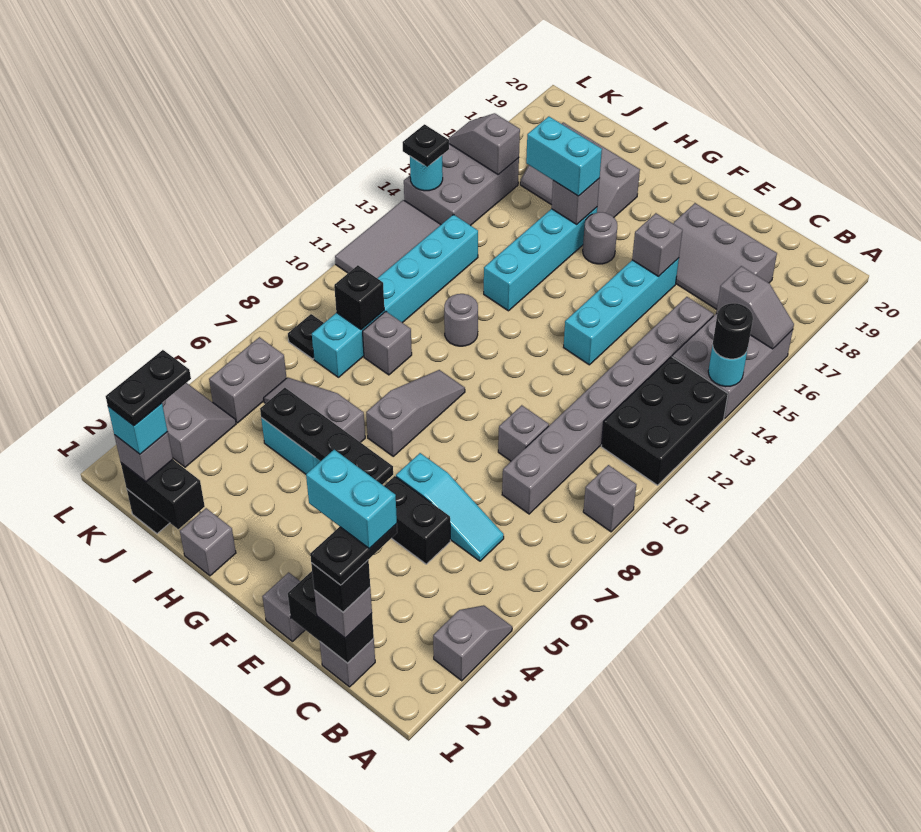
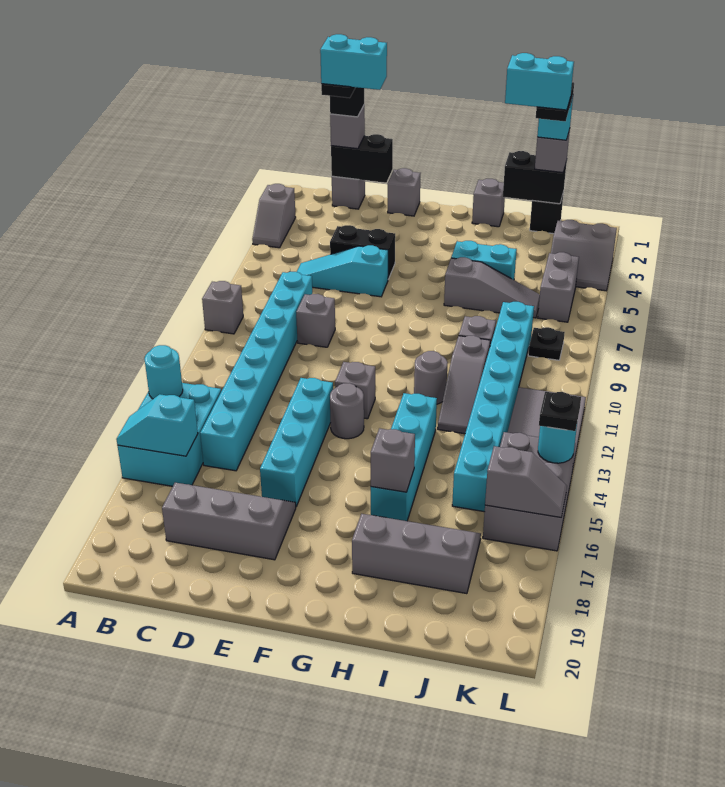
black 2x3 brick [601,357,728,485] -> none
grey 2x3 brick [672,313,793,418] -> cyan 2x3 brick [117,383,221,486]
black 1x1 round brick [713,303,753,359] -> none
grey 1x2 slope [716,266,794,349] -> cyan 1x2 slope [116,394,198,456]
grey 1x8 brick [502,297,714,514] -> cyan 1x8 brick [200,272,312,471]
grey 1x1 brick [632,213,682,277] -> grey 1x1 brick moved to [335,362,375,419]
black 1x4 plate [260,388,393,485] -> none
grey 1x3 slope [366,370,465,456] -> grey 1x3 slope moved to [438,336,490,434]
grey 1x1 round brick [583,212,617,264] -> grey 1x1 round brick moved to [330,383,364,439]
cyan 1x2 brick [526,117,602,196] -> cyan 1x2 brick moved to [505,53,574,110]
cyan 1x6 brick [312,214,478,377] -> cyan 1x8 brick [452,302,534,512]
black 1x1 brick [334,265,384,330] -> none

